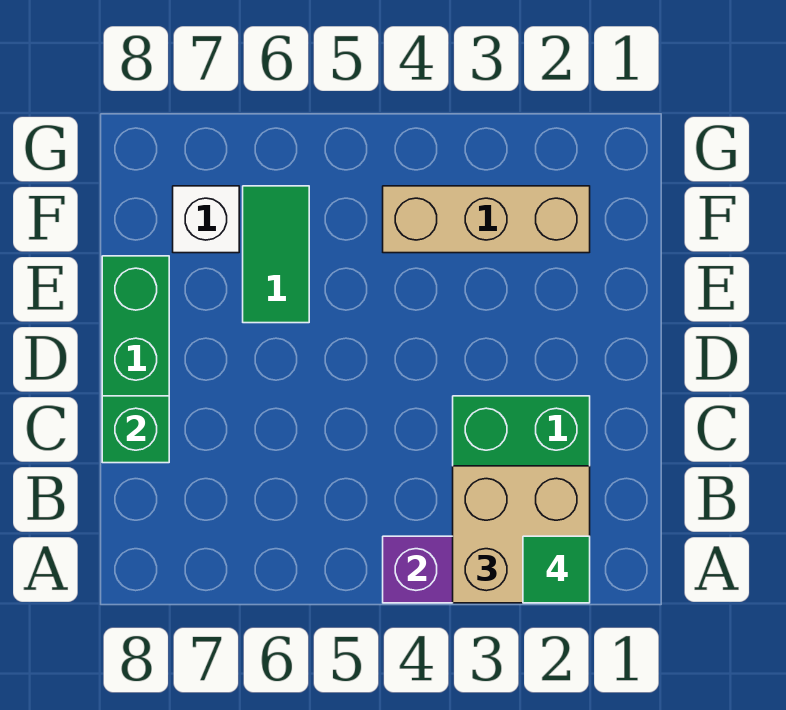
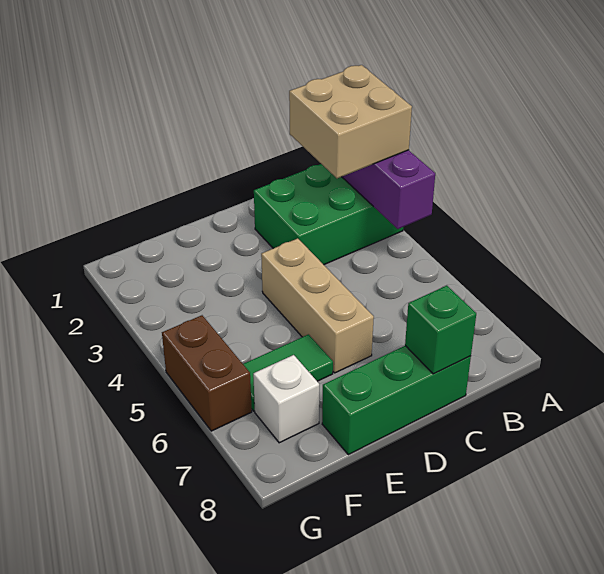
green 1x1 tile [523,536,590,603] -> none
tan 1x3 brick [383,186,590,253] -> tan 1x3 brick moved to [261,238,374,373]
none -> brown 1x2 brick [162,315,252,431]

